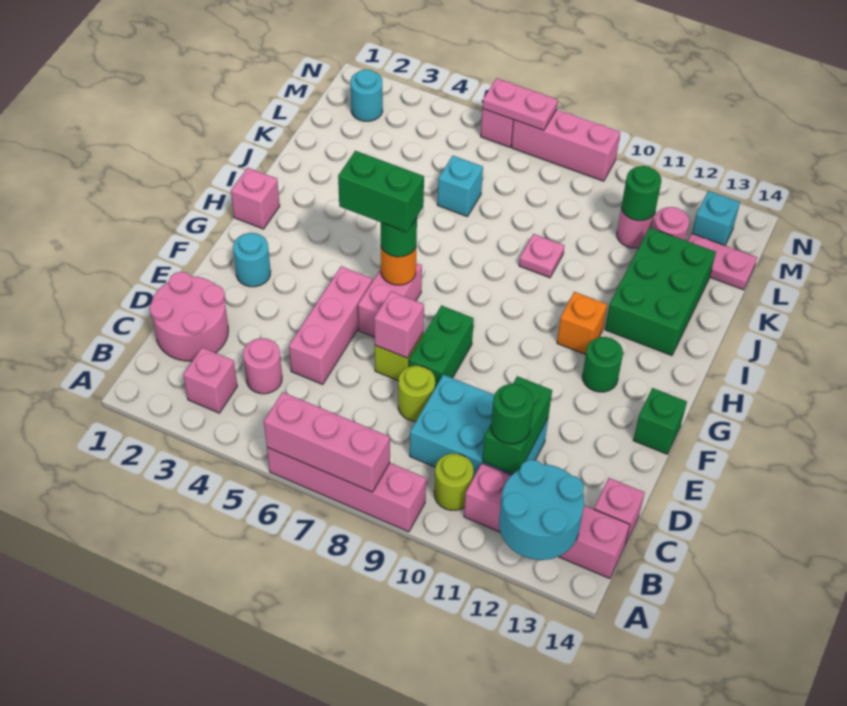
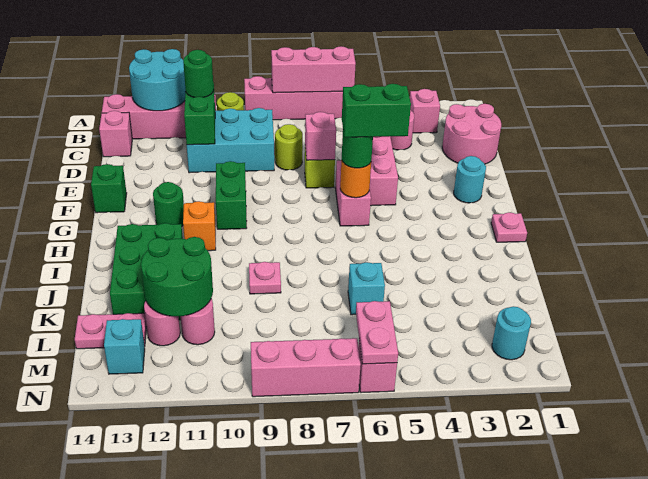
green 1x2 brick [409,305,474,388] -> green 1x2 brick moved to [216,161,247,229]
pink 1x1 brick [231,168,280,229] -> pink 1x1 plate [491,212,527,242]
green 1x1 round brick [622,166,661,221] -> green 2x2 round brick [141,237,213,316]
pink 1x2 plate [482,78,558,130] -> pink 1x2 plate turned to [356,301,398,364]

